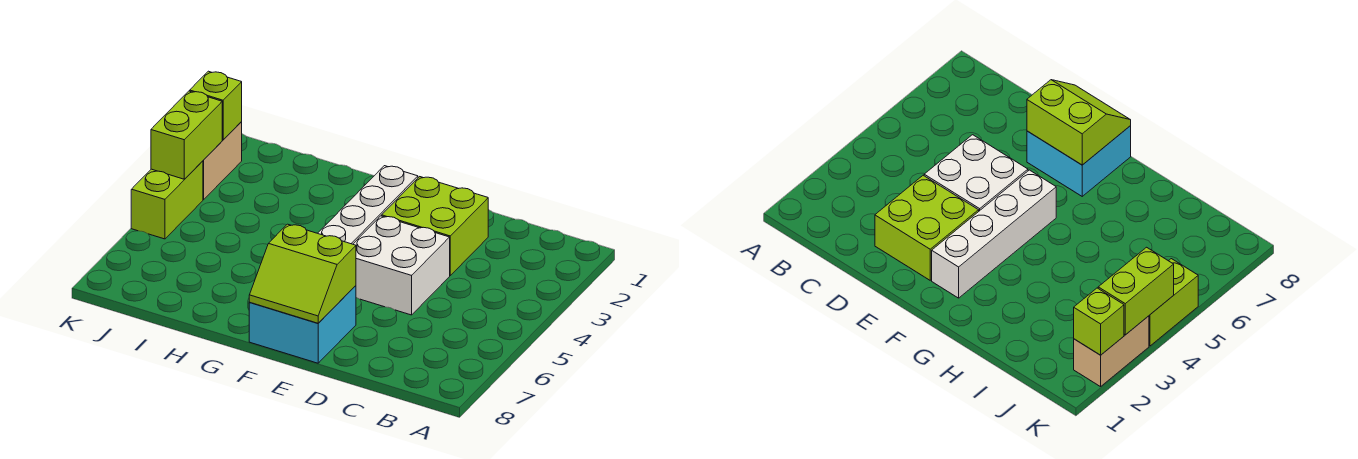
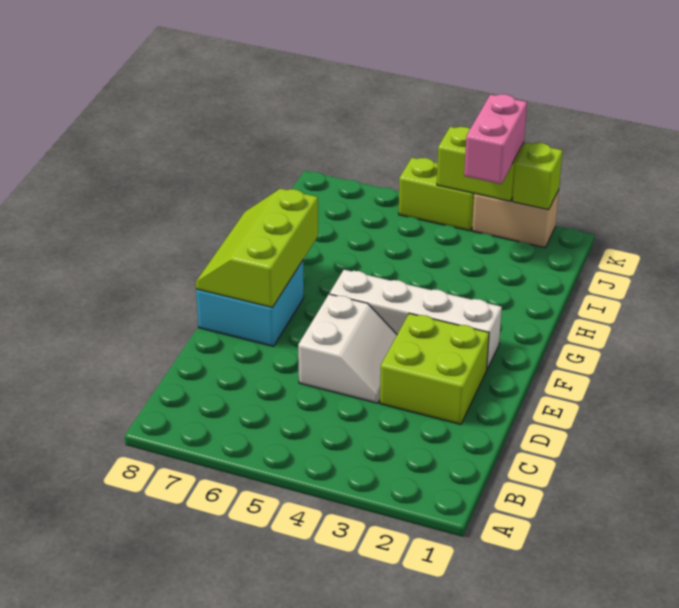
white 2x2 brick [353,216,450,315] -> white 2x2 slope [298,294,397,403]
lime 2x2 slope [249,224,356,323] -> lime 2x3 slope [196,189,318,307]
none -> pink 1x2 brick [464,94,527,184]

